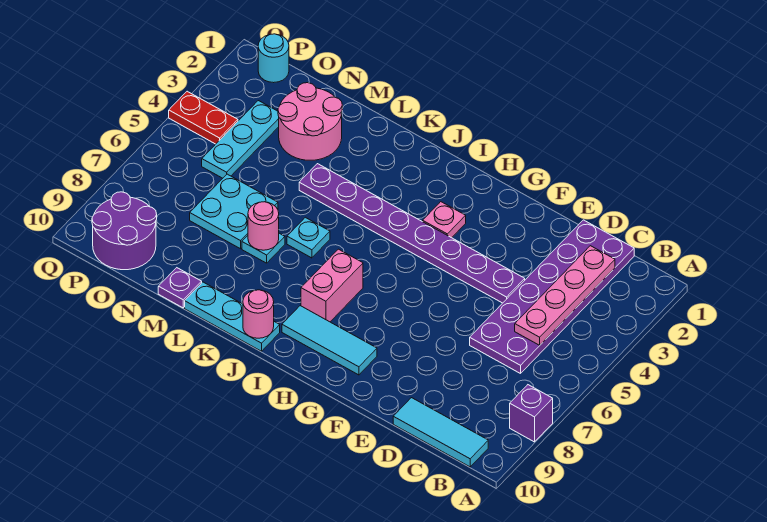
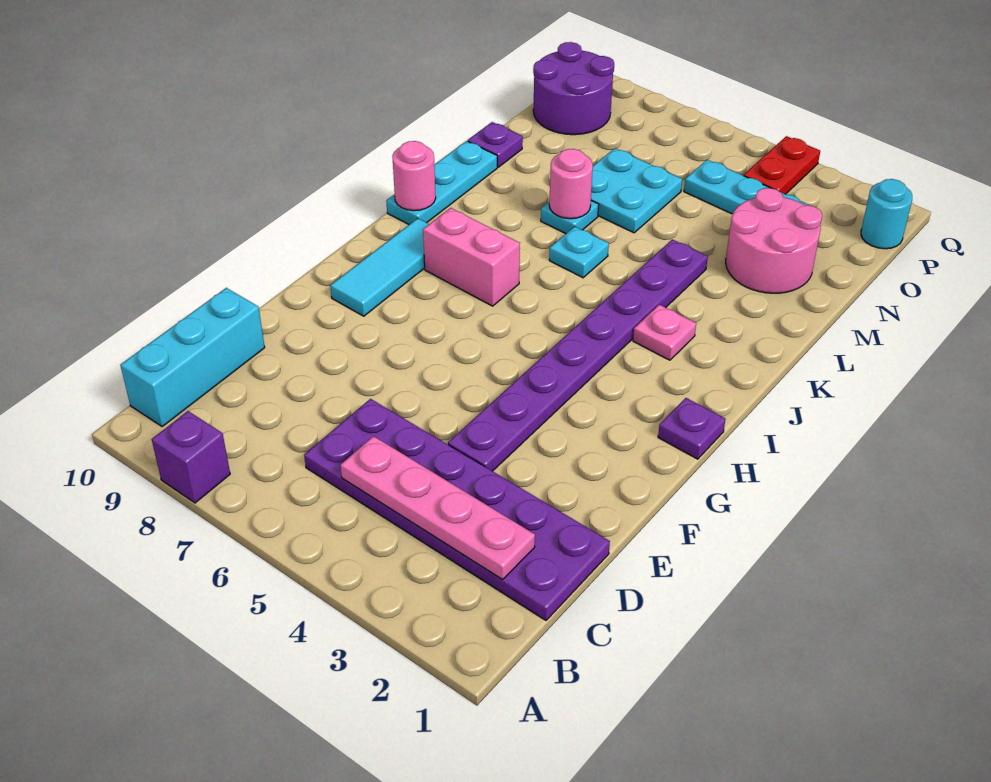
cyan 1x3 tile [393,398,488,467] -> cyan 1x3 brick [120,288,265,427]
none -> purple 1x1 plate [658,398,725,459]
pink 1x1 plate [423,202,466,238] -> pink 1x1 plate moved to [633,305,696,360]

